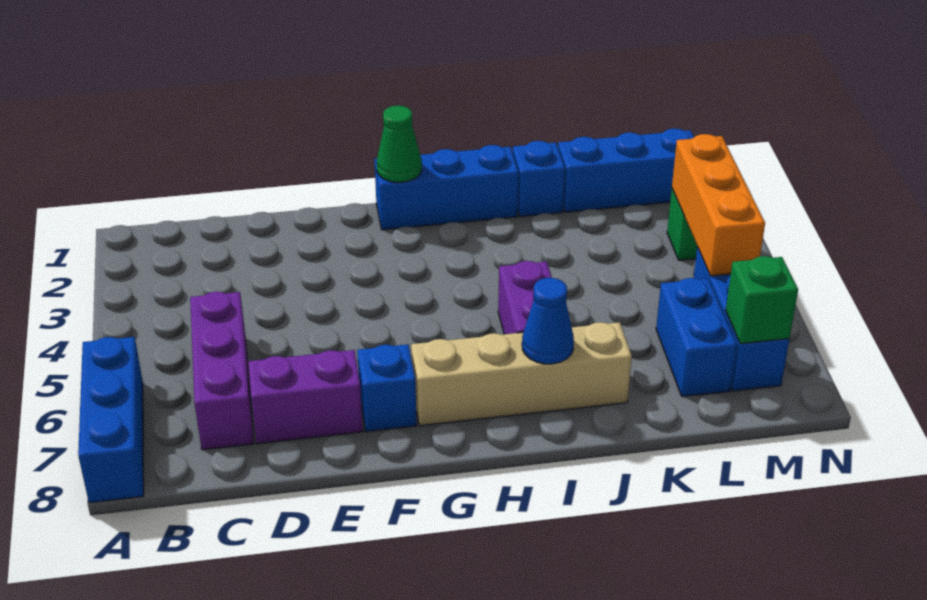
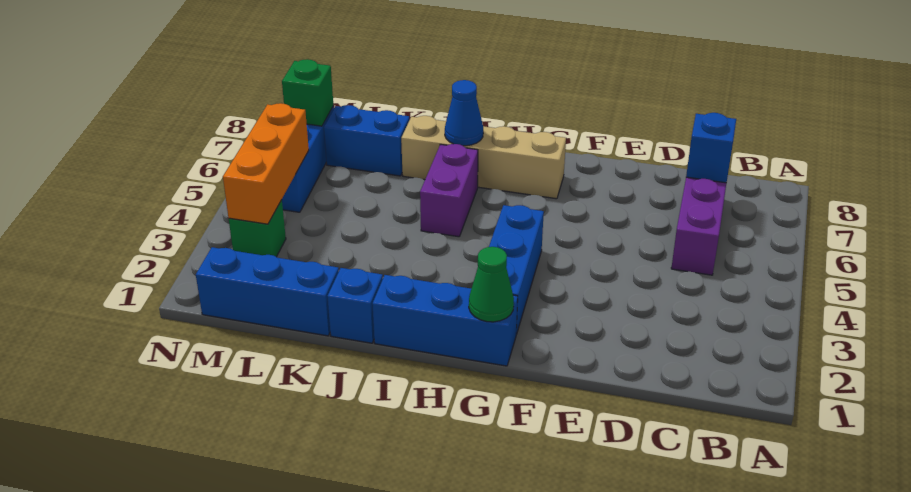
blue 1x3 brick [78,337,144,503] -> blue 1x3 brick moved to [489,205,544,334]
purple 1x2 brick [248,350,363,444] -> none
blue 1x1 brick [357,344,417,432] -> blue 1x1 brick moved to [686,113,736,183]
blue 1x2 brick [656,278,737,397] -> blue 1x2 brick turned to [324,105,410,176]

